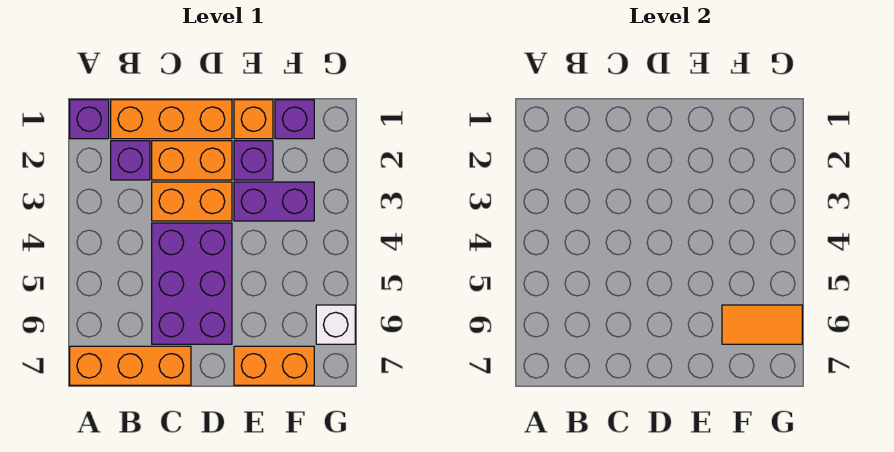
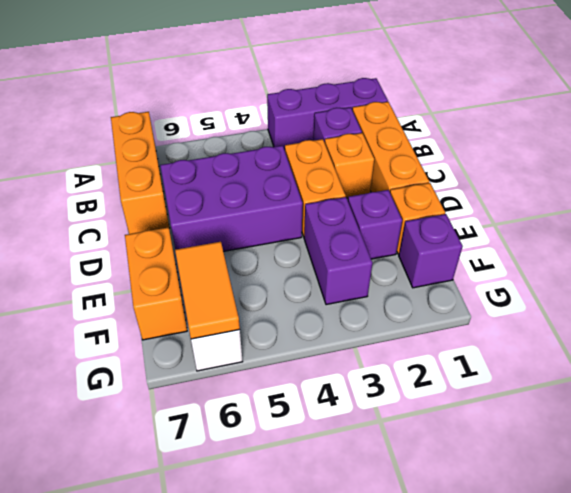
purple 1x1 brick [70,100,109,139] -> purple 1x3 brick [267,78,388,150]
orange 1x2 brick [152,141,232,180] -> orange 1x1 brick [325,133,374,198]

